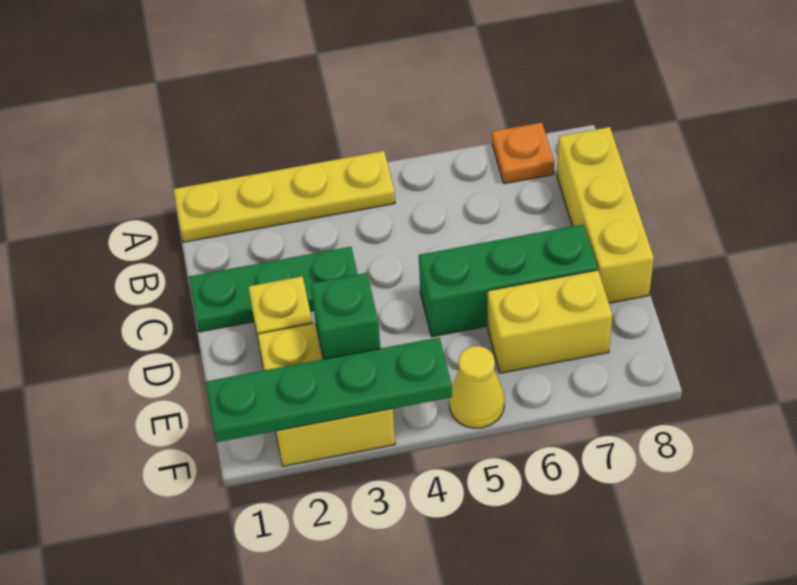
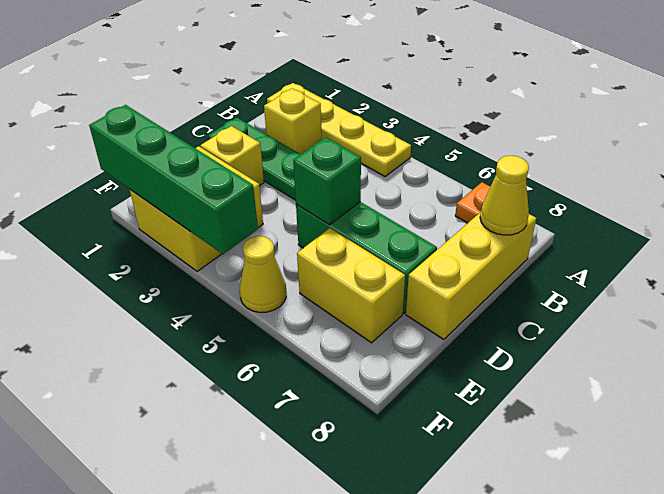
none -> yellow 1x1 brick [264,89,322,154]
none -> yellow 1x1 cone [480,156,529,235]
green 1x1 brick [311,273,380,359] -> green 1x1 brick moved to [293,138,361,225]
green 1x4 plate [205,338,452,442] -> green 1x4 brick [89,105,258,254]

